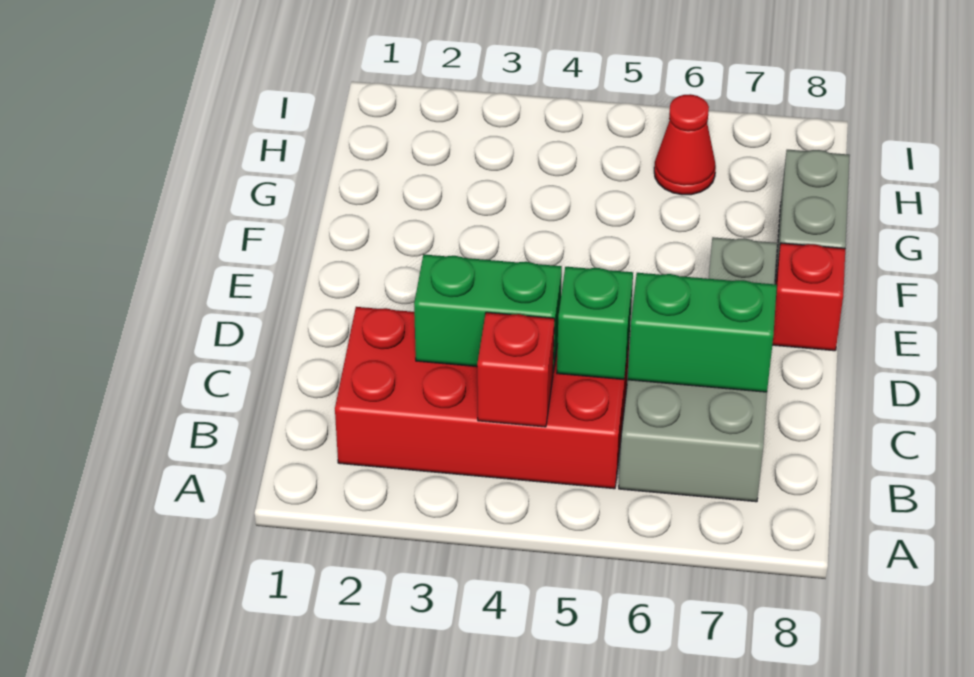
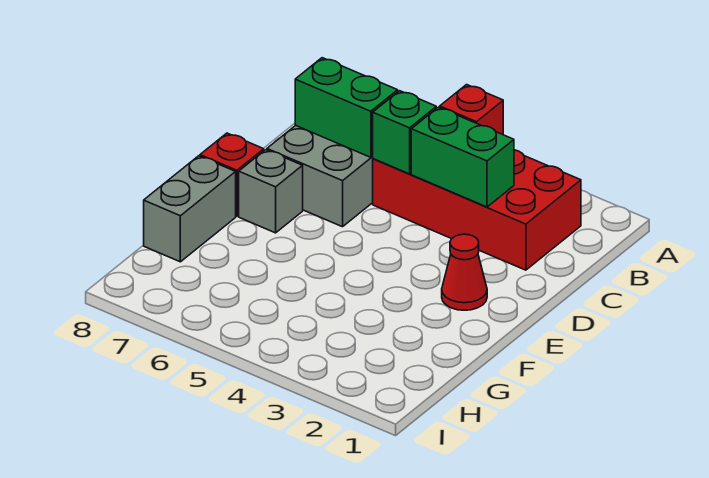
red 1x1 cone [654,94,716,195] -> red 1x1 cone moved to [442,234,487,310]

